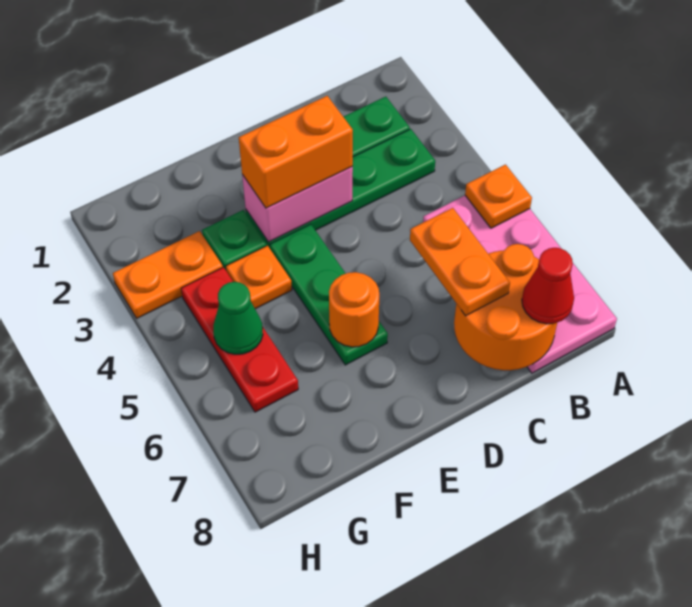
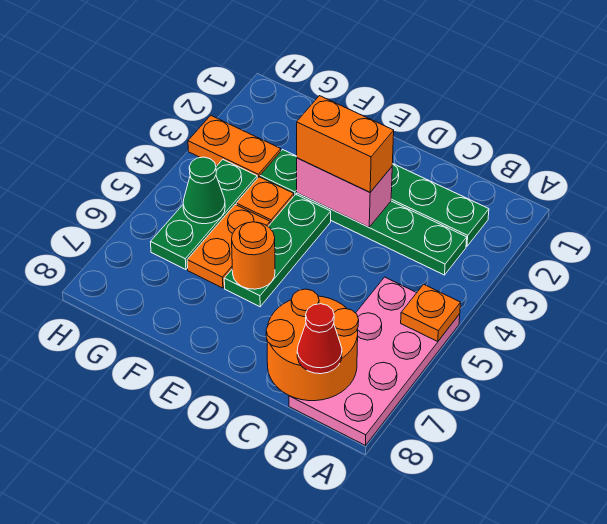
orange 1x2 plate [410,208,510,316] -> orange 1x2 plate moved to [187,205,270,288]
red 1x3 plate [181,267,298,412] -> green 1x3 plate [151,160,257,270]

